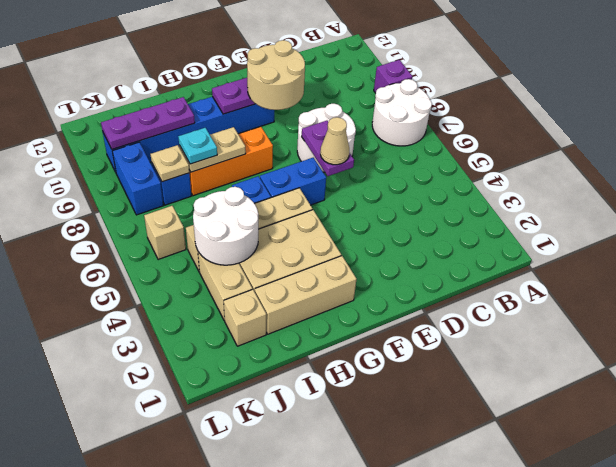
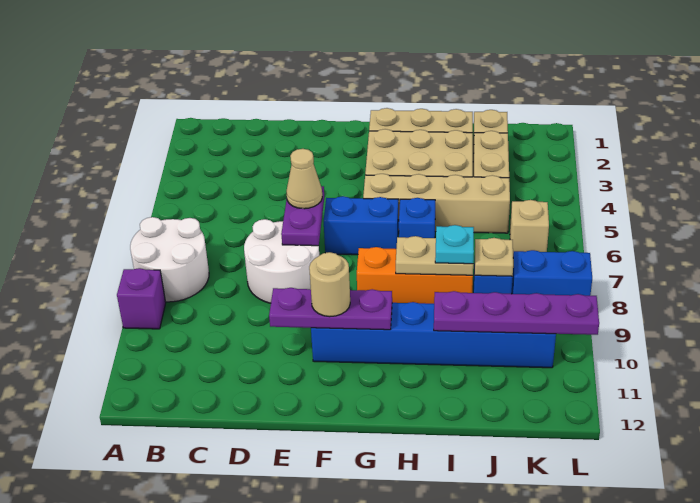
tan 2x2 round brick [247,40,305,110] -> tan 1x1 round brick [309,252,350,317]
white 2x2 round brick [193,187,258,265] -> none
purple 1x3 plate [101,97,195,149] -> purple 1x4 plate [434,291,599,335]
blue 1x2 brick [112,142,163,215] -> blue 1x2 brick turned to [512,250,592,296]

